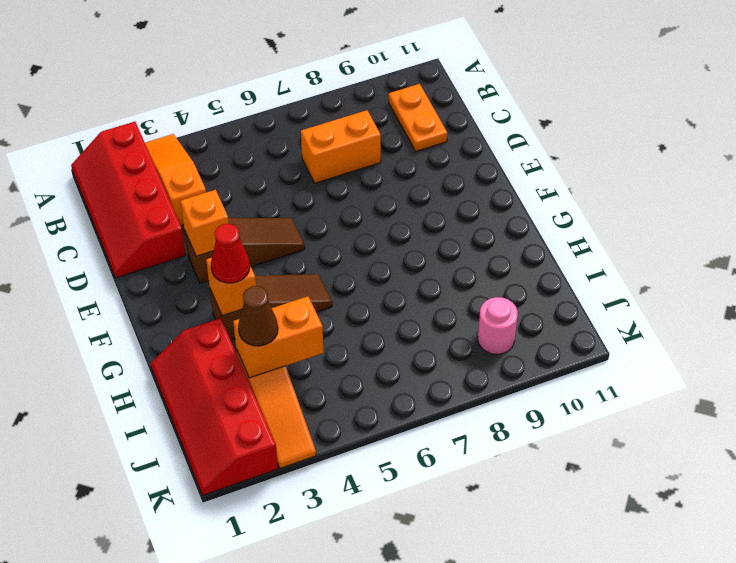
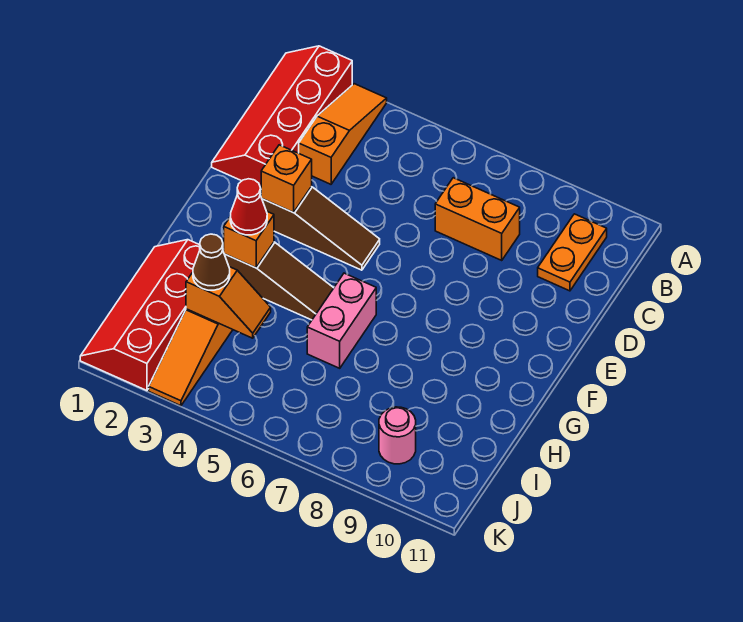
none -> pink 1x2 brick [307,273,376,368]
orange 1x2 brick [233,296,324,378] -> orange 1x2 slope [186,267,271,338]

